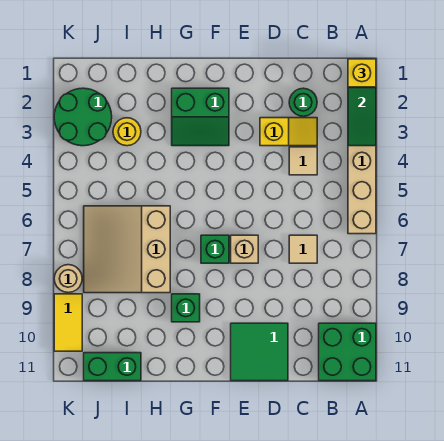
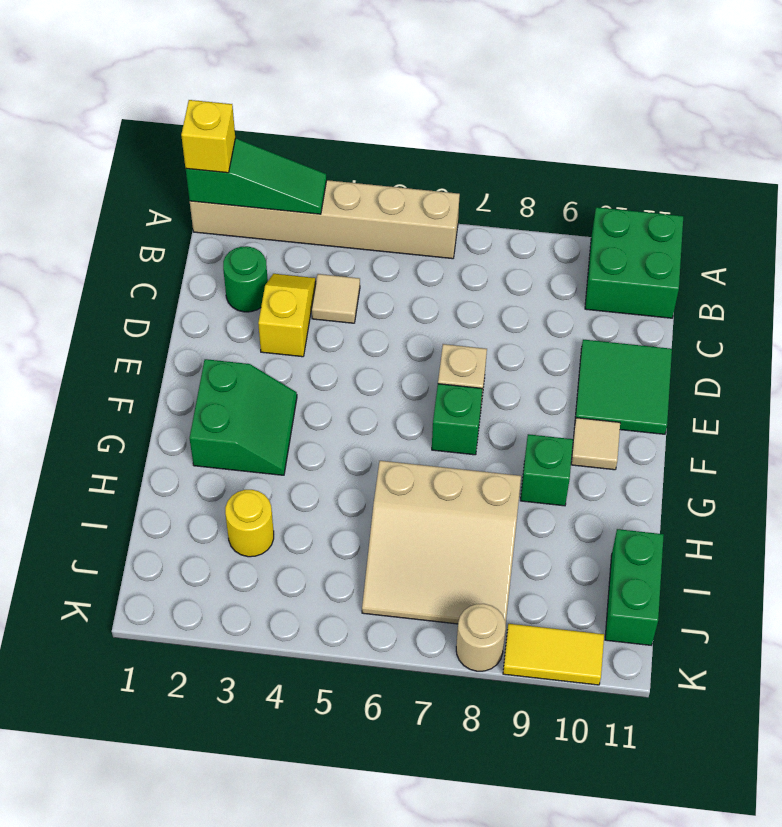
tan 1x1 tile [289,235,317,263] -> tan 1x1 tile moved to [571,418,620,470]
green 2x2 round brick [54,88,112,146] -> none

